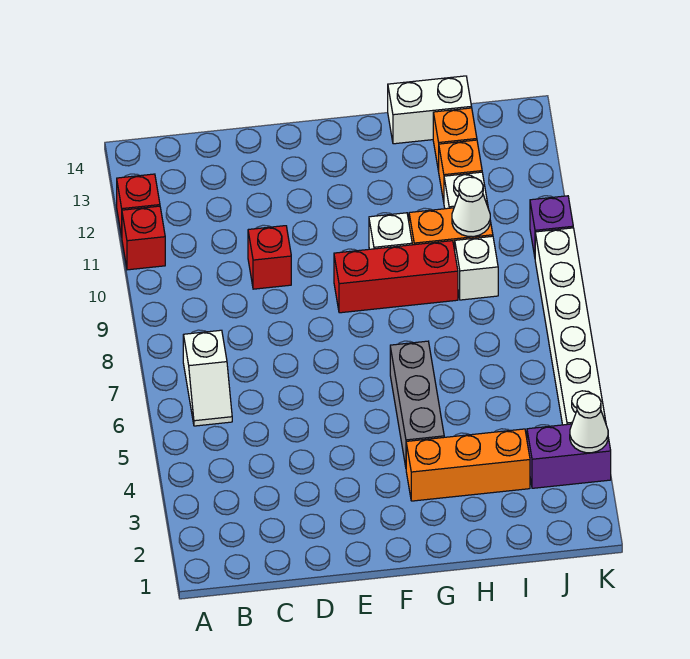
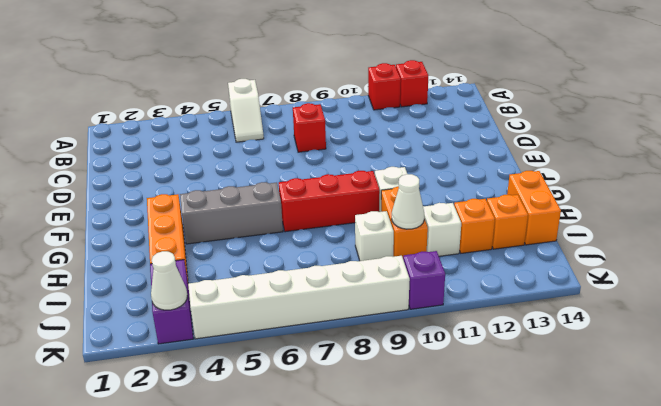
white 1x2 slope [183,330,232,426] -> white 1x2 slope turned to [228,79,264,142]
red 1x1 brick [248,226,291,289] -> red 1x1 brick moved to [293,103,326,152]
red 1x3 brick [334,241,458,313] -> red 1x3 brick turned to [279,171,380,232]
white 1x2 brick [388,76,472,144] -> orange 1x2 brick [507,171,561,245]

